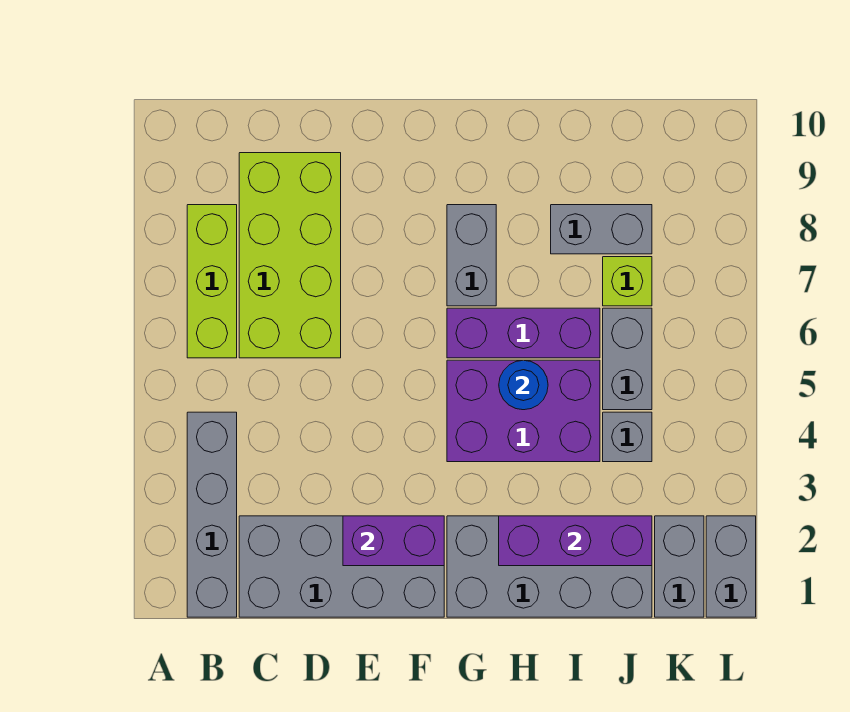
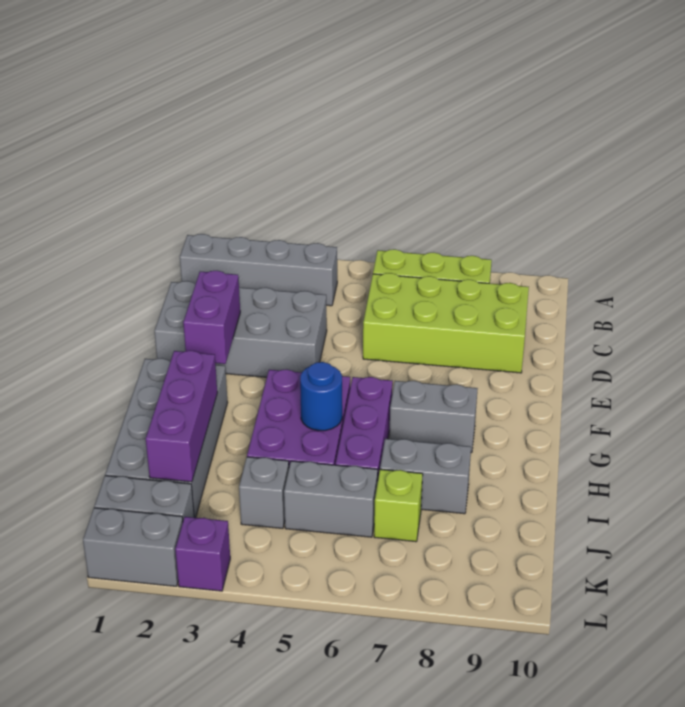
grey 2x4 brick [239,516,444,617] -> grey 2x4 brick turned to [154,281,327,377]
grey 1x2 brick [551,205,652,254] -> grey 1x2 brick turned to [380,439,471,514]
none -> purple 1x1 brick [175,517,230,591]

